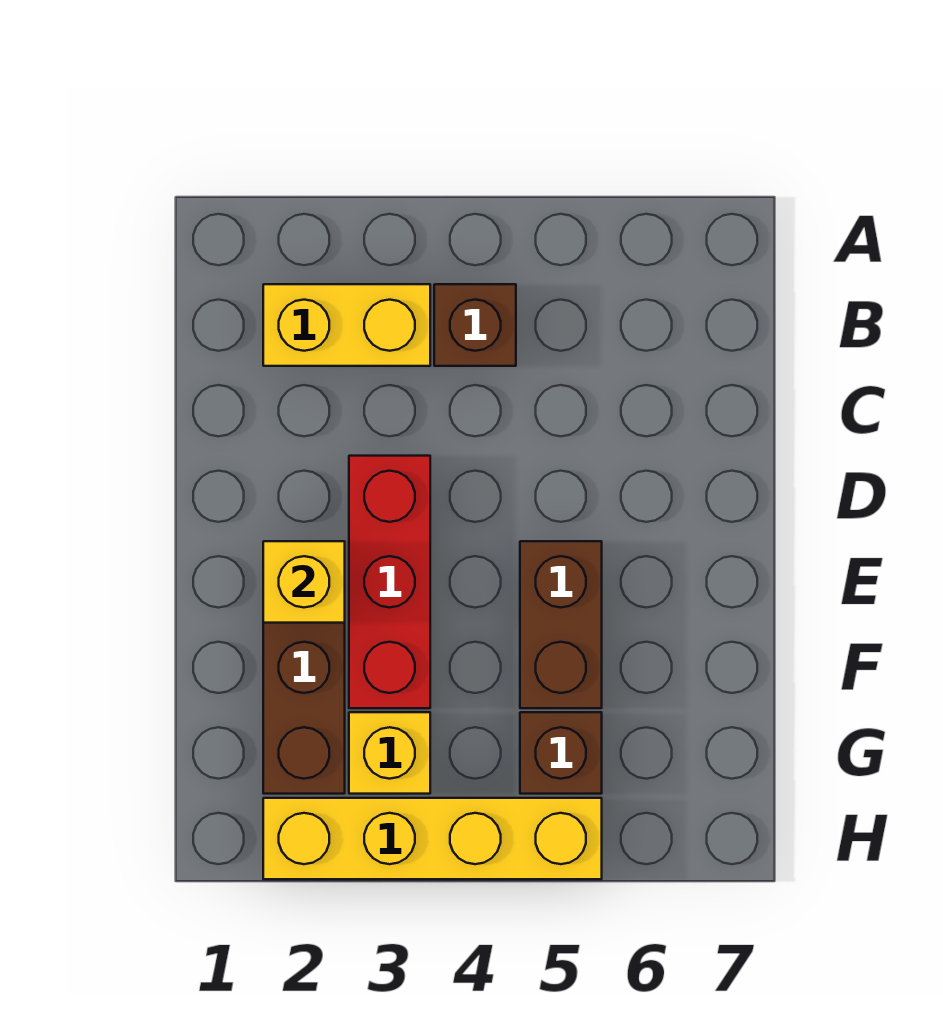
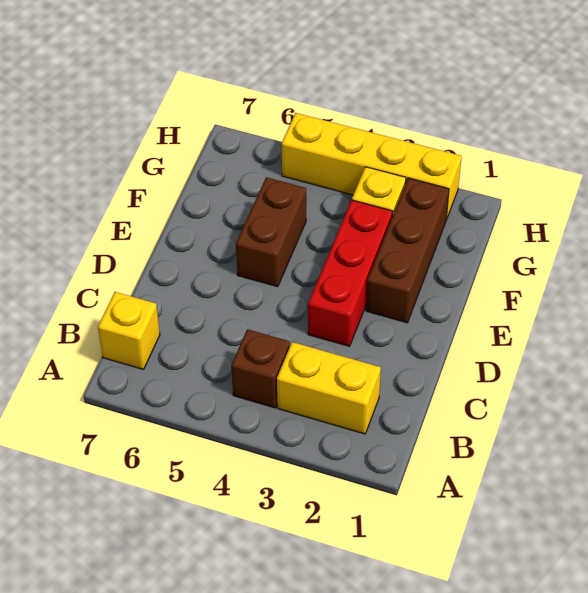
yellow 1x1 brick [263,541,345,623] -> yellow 1x1 brick moved to [98,292,160,370]
brown 1x1 brick [520,712,602,794] -> none

